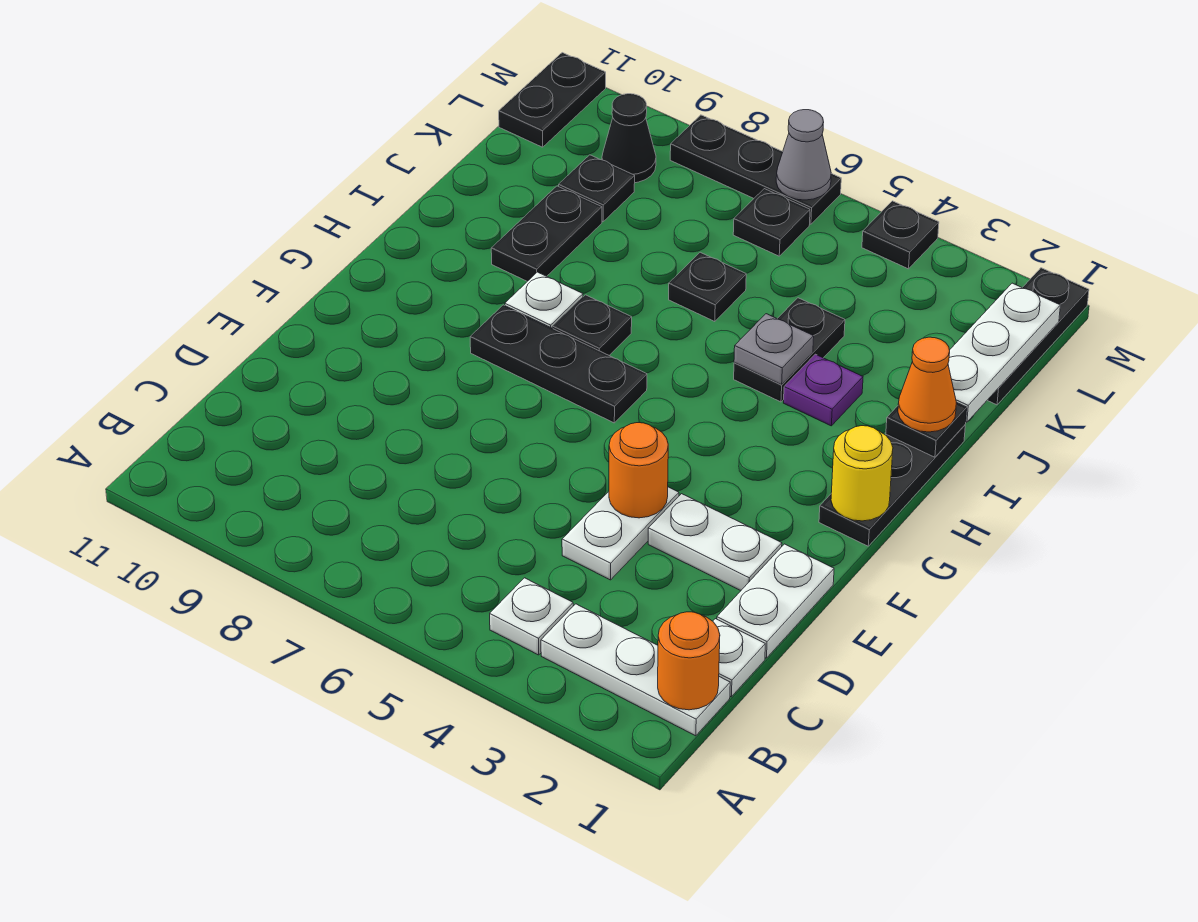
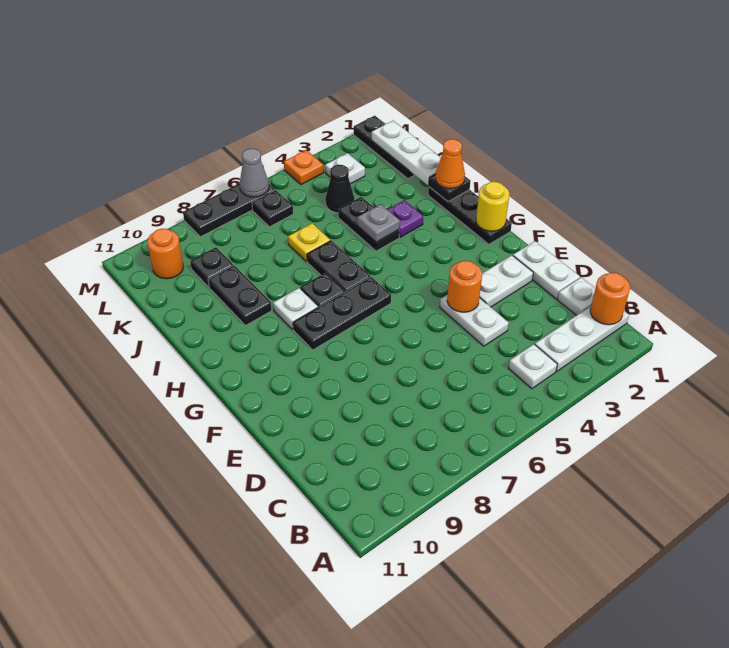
black 1x1 plate [669,252,746,322] -> yellow 1x1 plate [288,223,330,262]
none -> white 1x1 plate [325,153,365,184]
black 1x1 cone [602,94,656,183] -> black 1x1 cone moved to [325,165,354,213]
none -> orange 1x1 round brick [147,229,184,279]
black 1x2 plate [499,53,606,147] -> black 1x2 plate moved to [307,241,370,292]
black 1x1 plate [862,201,939,269] -> orange 1x1 plate [284,150,324,185]

